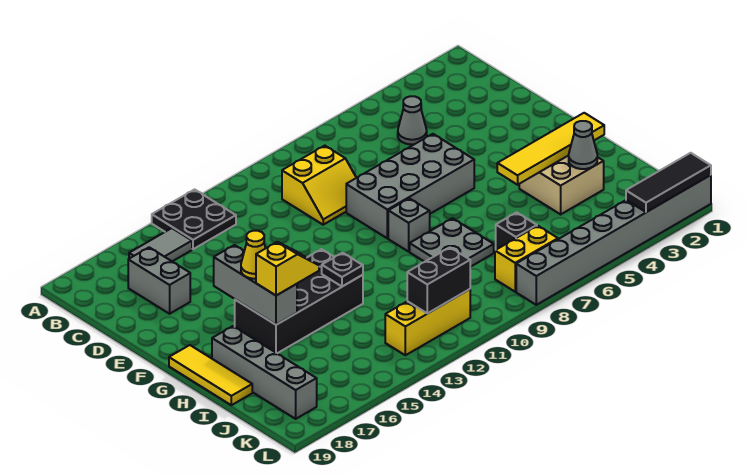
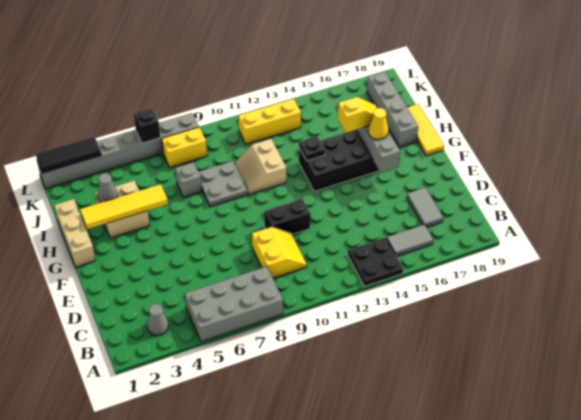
grey 1x1 cone [398,96,427,144] -> grey 1x1 cone moved to [147,304,168,336]
yellow 2x2 slope [282,146,356,225] -> yellow 2x2 slope turned to [252,227,307,278]
grey 1x2 brick [128,247,190,314] -> grey 1x2 tile [407,188,443,228]
grey 2x4 brick [346,134,474,238] -> grey 2x4 brick moved to [185,267,283,342]
none -> tan 1x3 brick [55,199,95,267]
grey 1x1 brick [388,198,430,252] -> grey 1x1 brick moved to [175,162,202,198]
none -> tan 2x2 slope [235,139,286,194]
yellow 1x2 slope [256,242,319,296] -> yellow 1x2 slope turned to [338,97,377,133]
black 1x1 brick [496,213,537,250] -> black 1x1 brick moved to [134,108,160,143]
black 1x2 brick [407,248,470,314] -> black 1x2 brick moved to [264,199,310,234]

